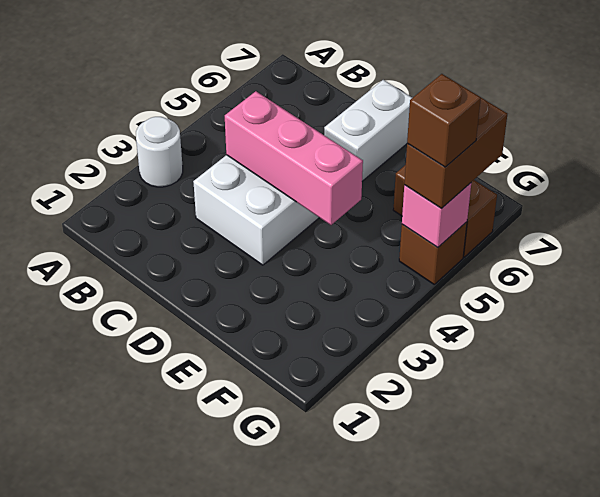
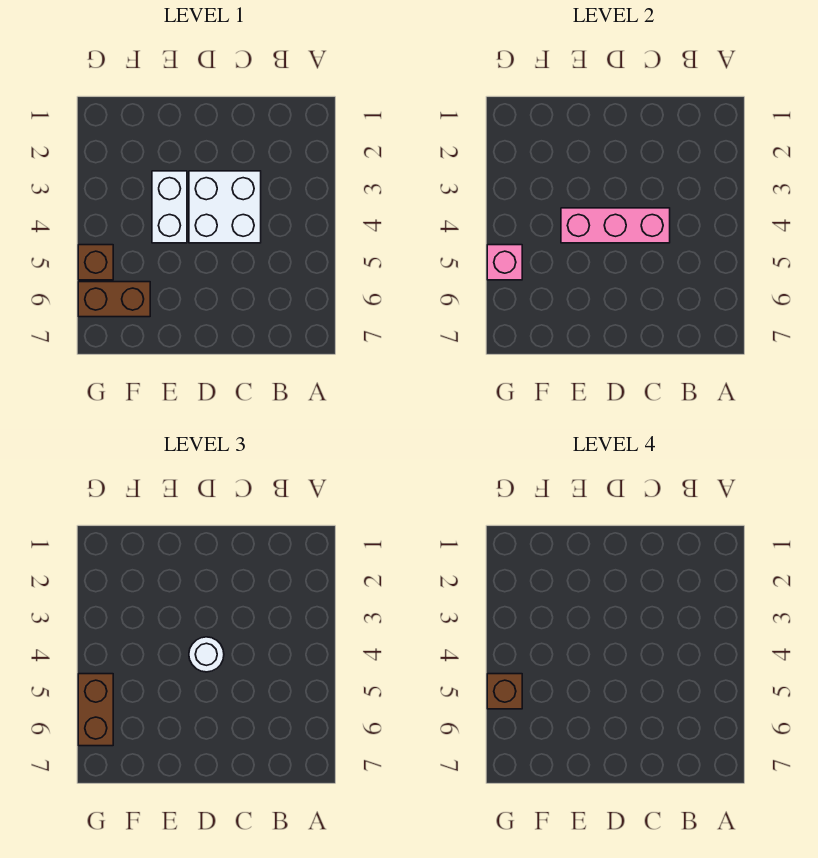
white 1x1 round brick [136,117,183,187] -> white 1x1 round brick moved to [189,637,224,672]
white 1x2 brick [324,80,412,181] -> white 1x2 brick moved to [152,171,187,243]

